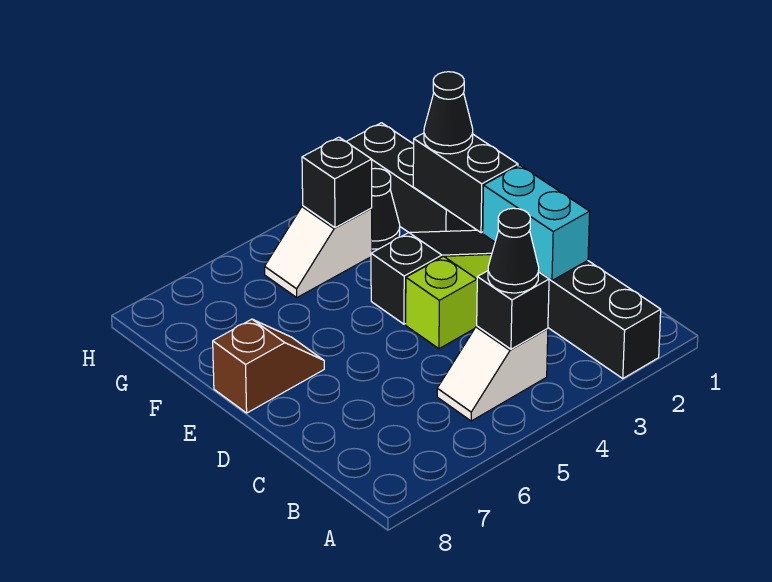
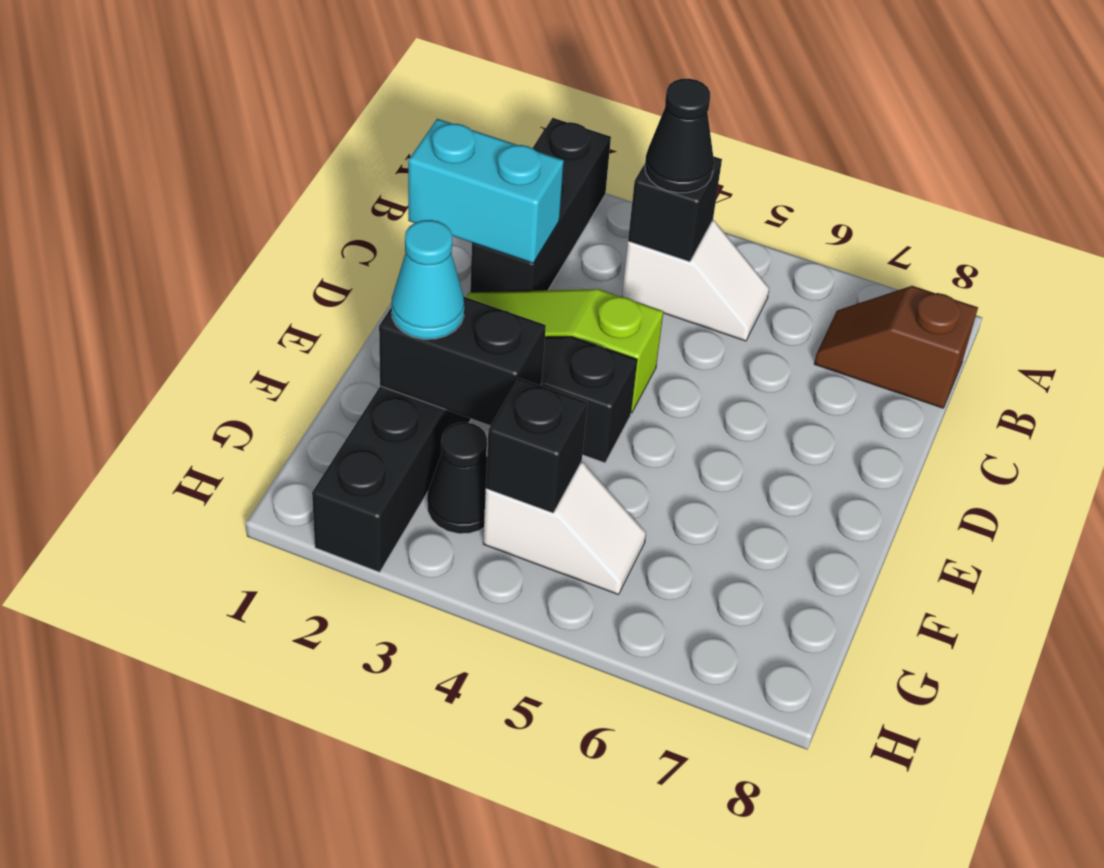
cyan 1x2 brick [483,165,590,280] -> cyan 1x2 brick turned to [408,119,564,263]
black 1x2 brick [413,133,518,233] -> black 1x2 brick turned to [379,297,546,426]
brown 1x2 slope [213,319,324,413] -> brown 1x2 slope moved to [814,286,978,408]
black 1x1 cone [424,72,473,154] -> cyan 1x1 cone [392,220,464,339]

